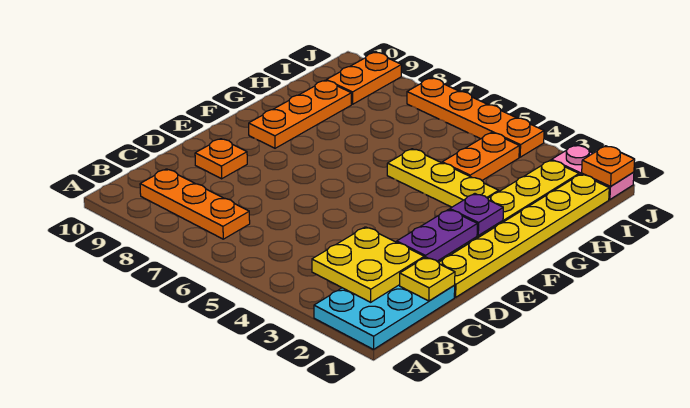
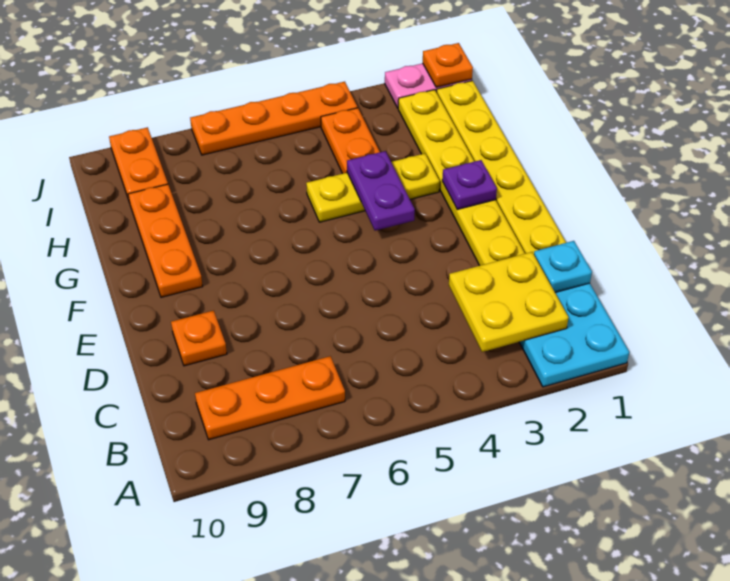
yellow 1x1 plate [400,257,455,301] -> cyan 1x1 plate [534,241,592,292]
purple 1x2 plate [397,209,477,261] -> purple 1x2 plate moved to [347,151,415,231]

